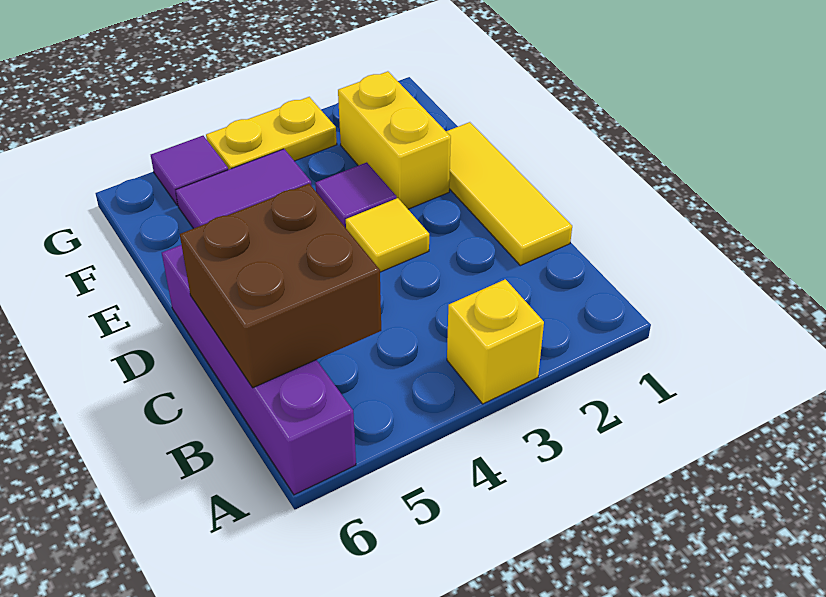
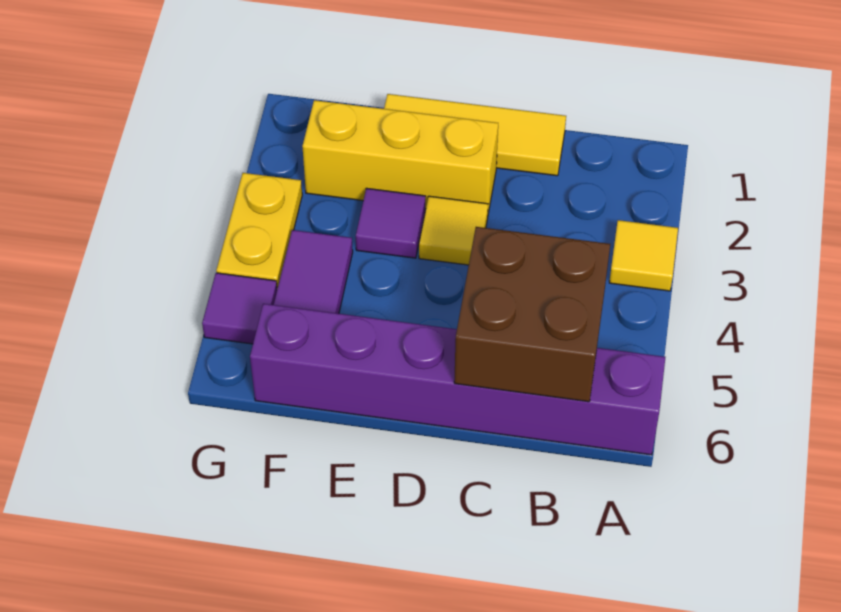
yellow 1x1 brick [447,279,544,404] -> yellow 1x1 tile [609,220,678,291]
purple 1x4 brick [162,245,356,495] -> purple 1x6 brick [250,304,665,455]
yellow 1x2 brick [338,71,451,209] -> yellow 1x3 brick [302,100,498,213]

